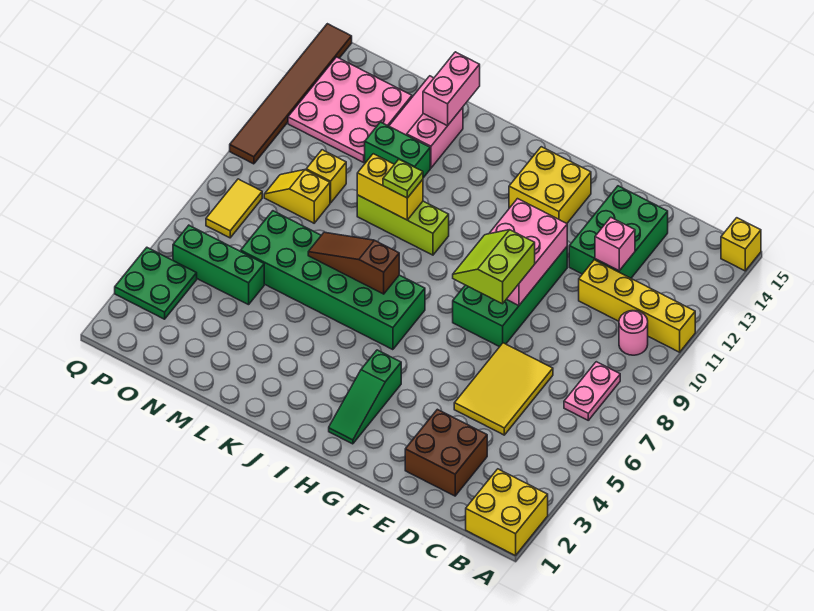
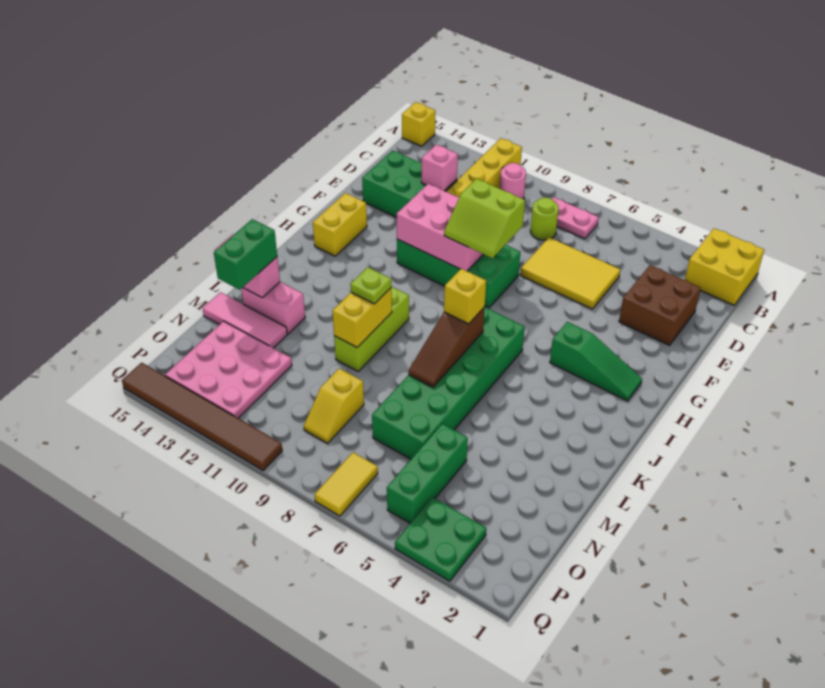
none -> lime 1x1 round brick [530,198,559,240]
yellow 2x2 brick [509,147,591,223] -> yellow 1x2 brick [313,193,367,256]
green 1x2 brick [365,122,430,178] -> green 1x2 brick moved to [214,219,277,290]
yellow 1x1 brick [306,150,346,203] -> yellow 1x1 brick moved to [444,269,486,324]
yellow 1x2 tile [206,179,262,238] -> yellow 1x2 tile turned to [315,452,378,516]

